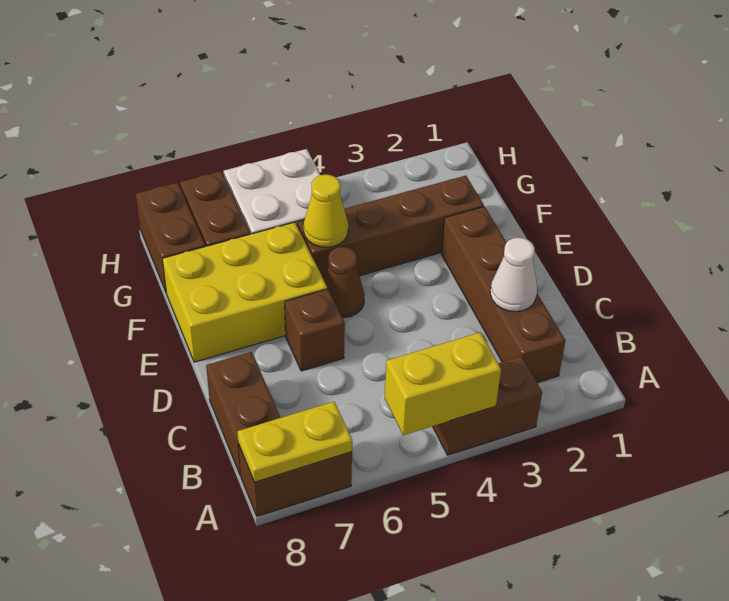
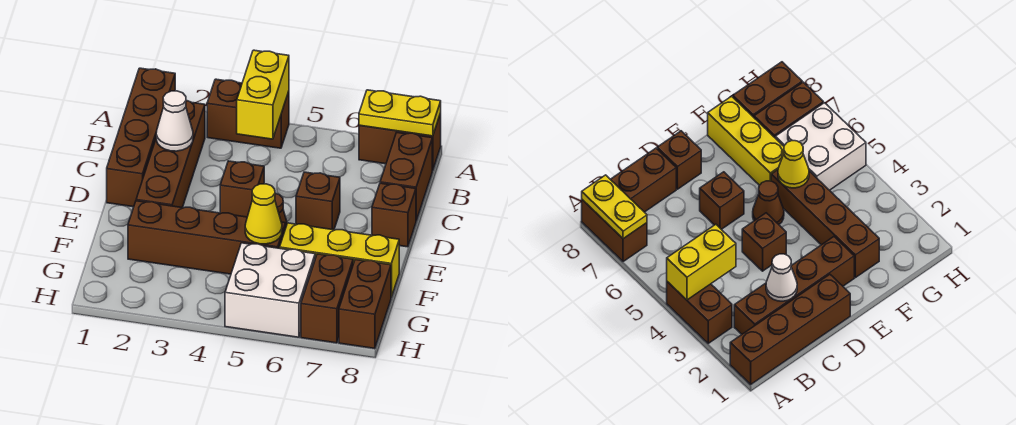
none -> brown 1x4 brick [107,68,175,207]
yellow 1x2 brick [385,332,501,435] -> yellow 1x2 brick turned to [237,50,289,139]
none -> brown 1x1 brick [220,161,264,217]
none -> brown 1x1 brick [372,183,416,247]
yellow 2x3 brick [162,222,327,362] -> yellow 1x3 brick [280,223,399,297]

